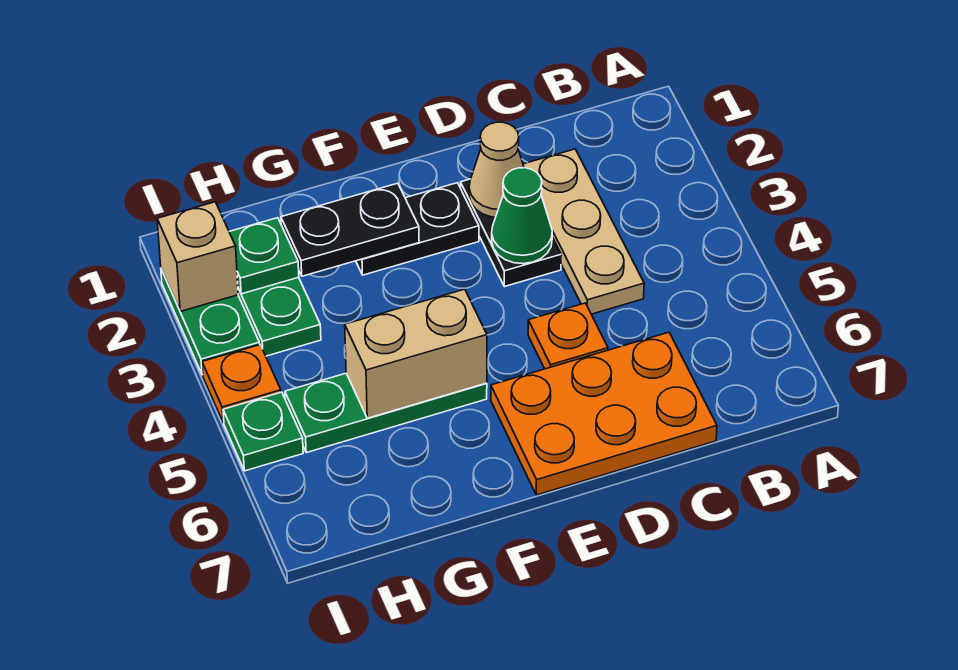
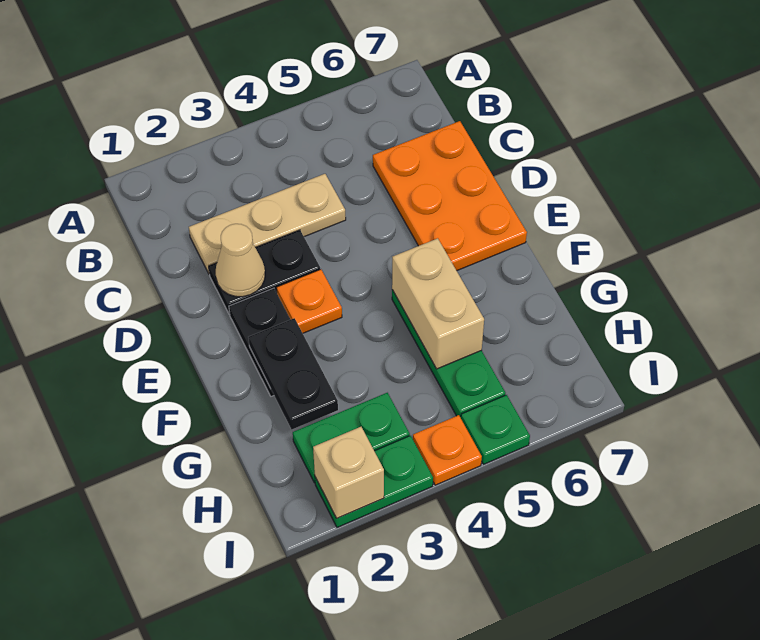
green 1x1 cone [492,168,552,264] -> none
orange 1x1 plate [528,303,608,369] -> orange 1x1 plate moved to [276,269,342,333]
green 1x1 plate [229,218,299,294] -> none

